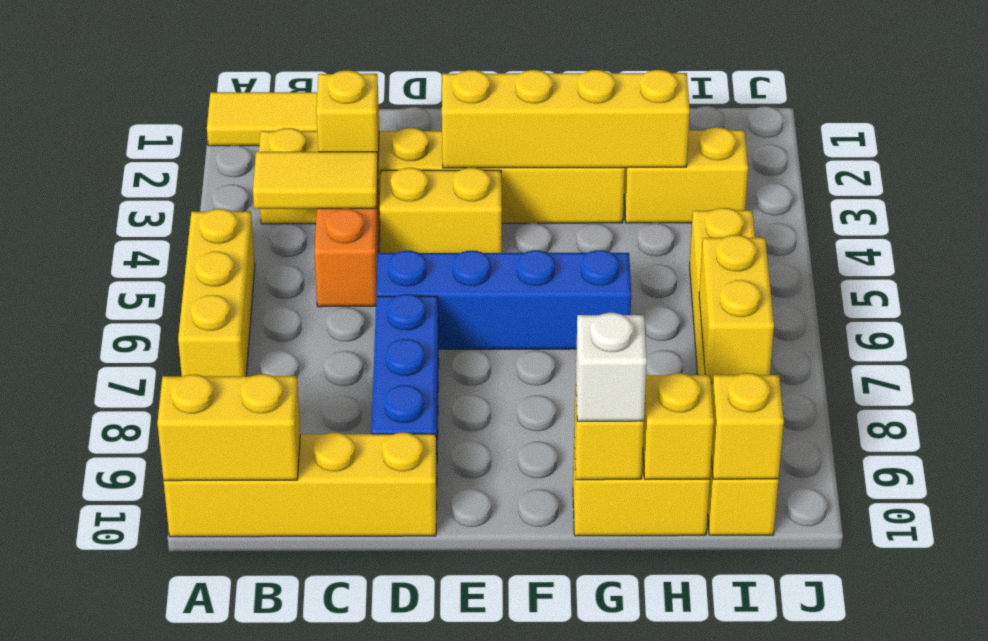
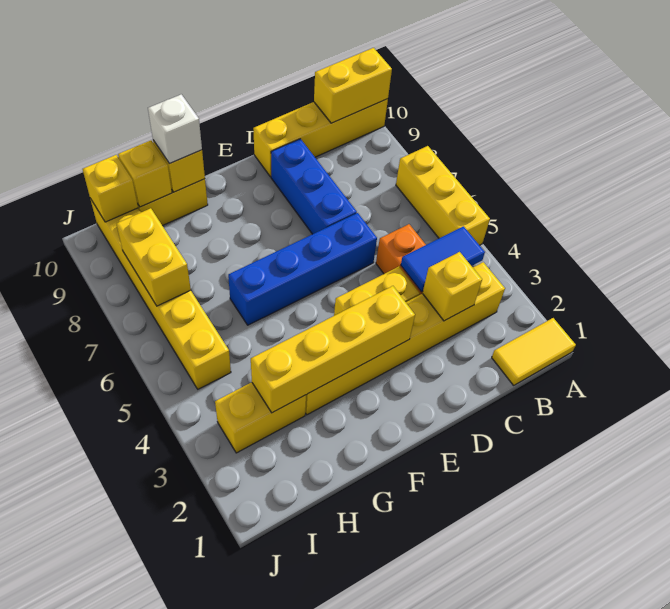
yellow 1x2 tile [253,152,378,209] -> blue 1x2 tile [401,226,485,292]

